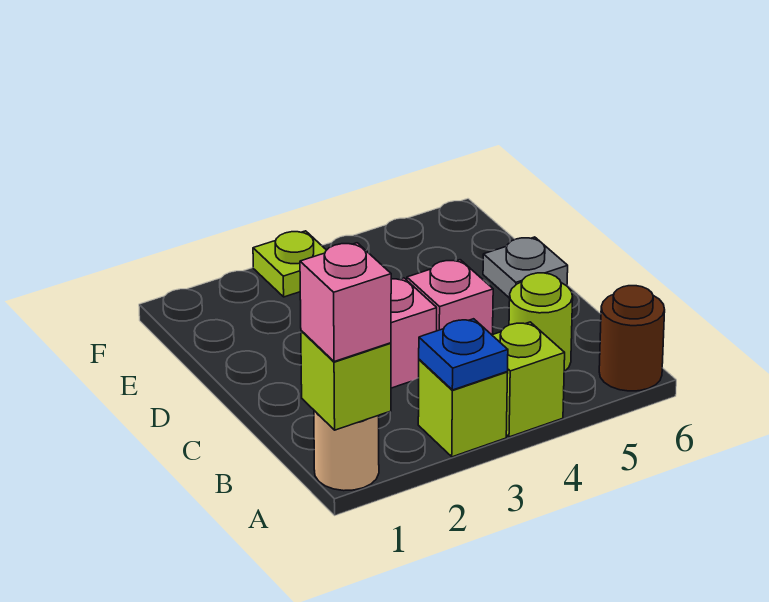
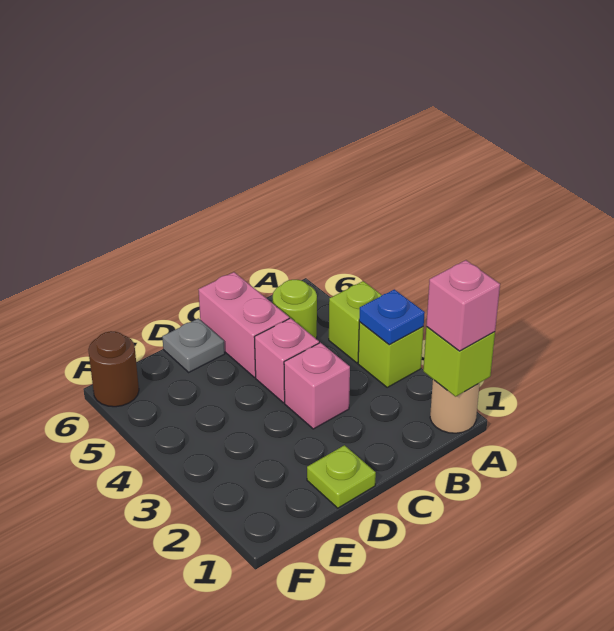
brown 1x1 round brick [599,286,665,391] -> brown 1x1 round brick moved to [88,331,139,407]
none -> pink 1x2 brick [198,272,289,377]
lime 1x1 plate [253,231,326,297] -> lime 1x1 plate moved to [307,445,376,508]

